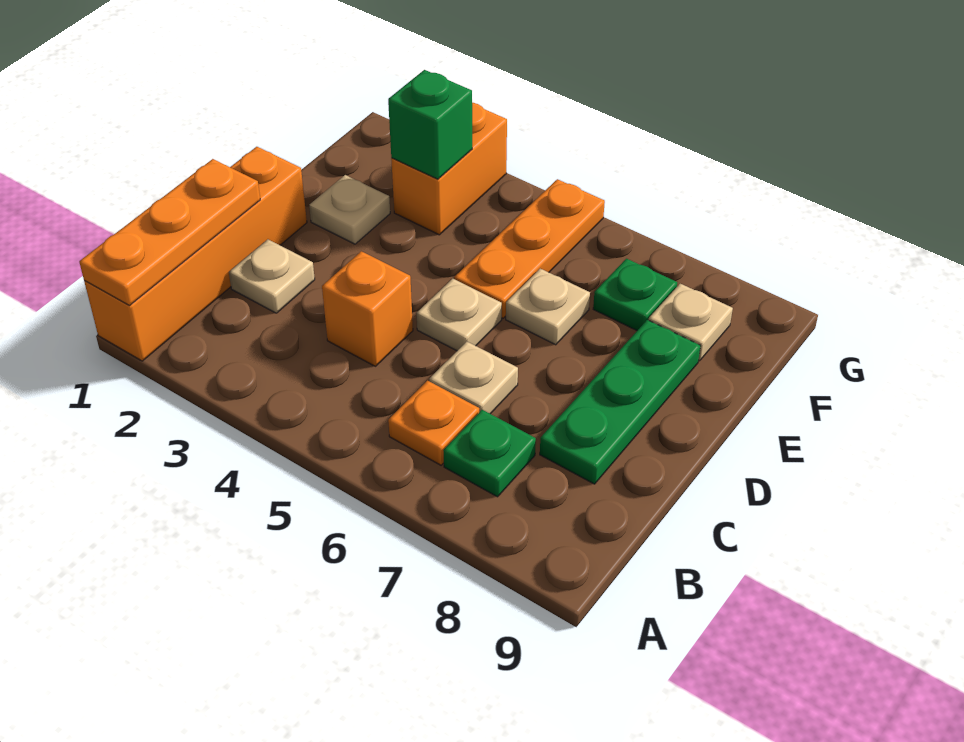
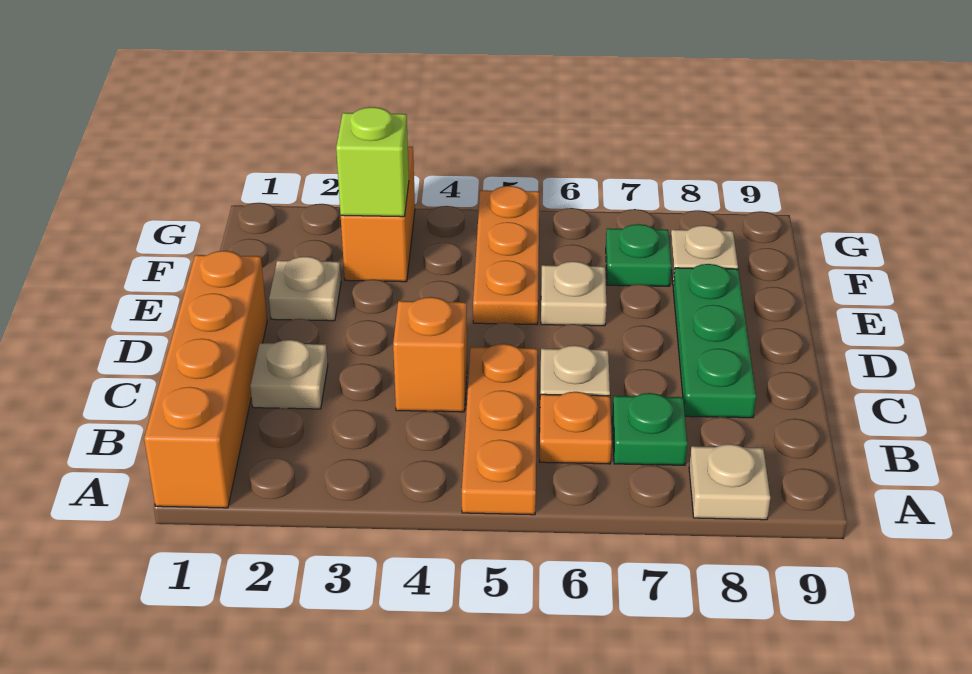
orange 1x3 plate [79,159,260,306] -> orange 1x3 plate moved to [462,344,538,515]
tan 1x1 plate [417,279,502,351] -> tan 1x1 plate moved to [689,444,770,520]
green 1x1 brick [388,70,472,179] -> lime 1x1 brick [336,107,409,217]

